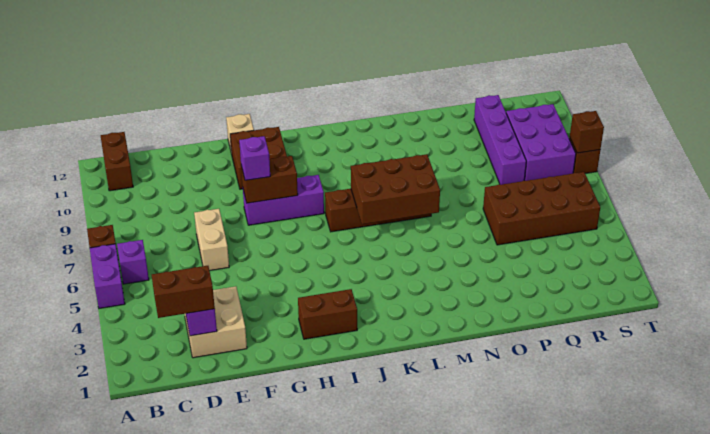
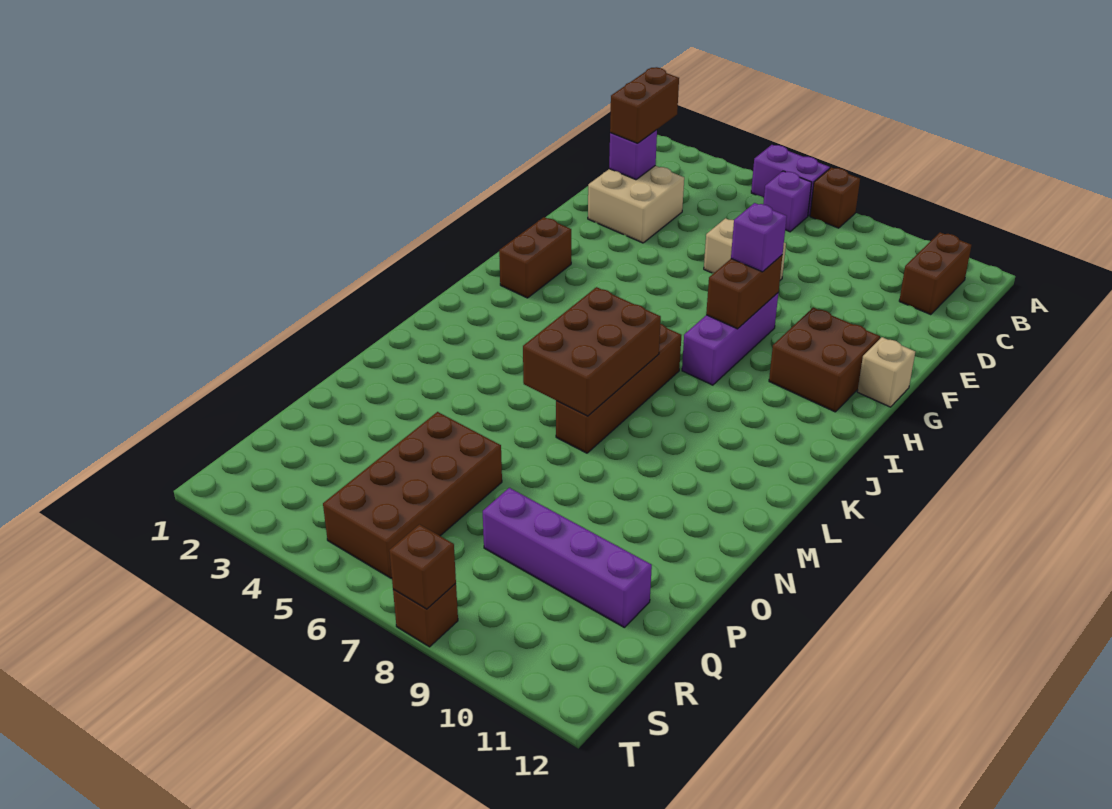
brown 1x2 brick [101,132,133,191] -> brown 1x2 brick turned to [899,232,971,315]
purple 2x3 brick [506,104,576,181] -> none

